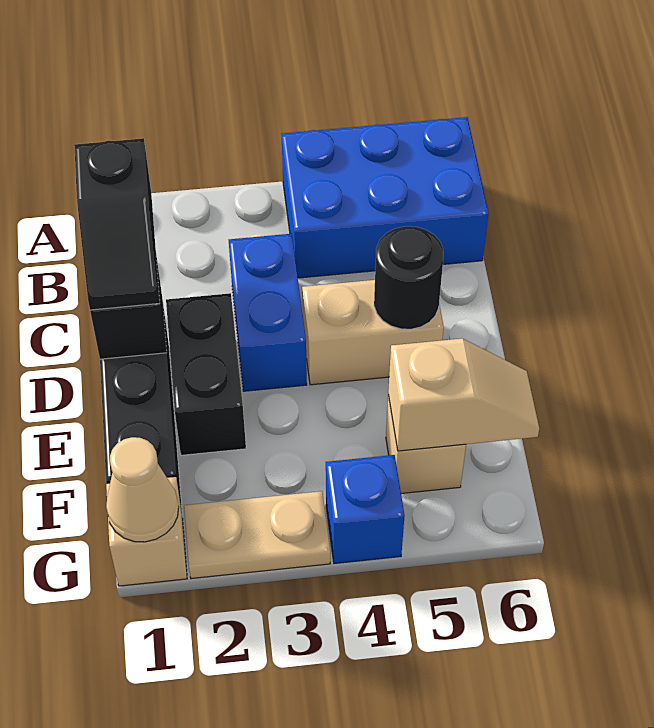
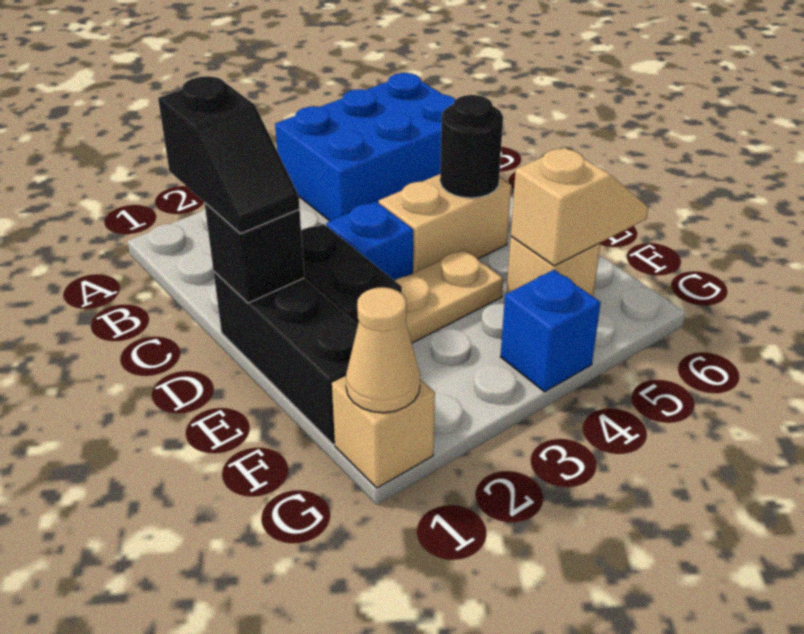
blue 1x2 brick [229,234,307,391] -> blue 1x1 brick [326,202,413,281]
tan 1x2 plate [184,491,330,579] -> tan 1x2 plate moved to [395,249,503,343]

